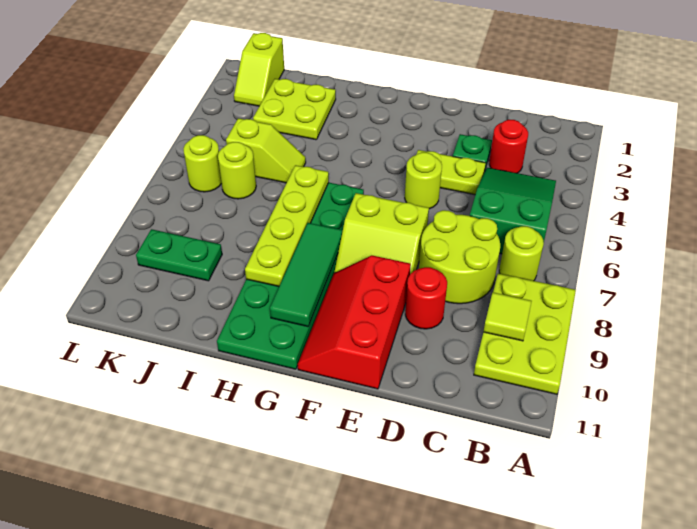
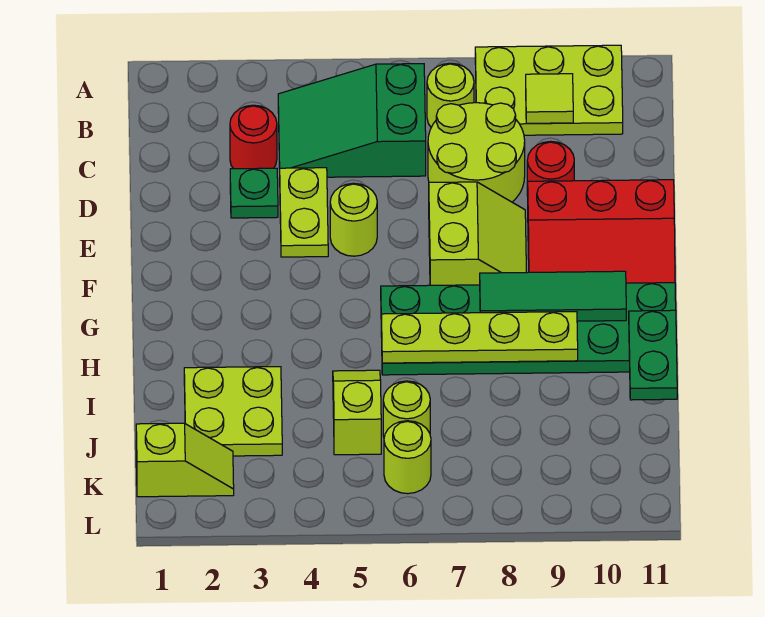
green 1x2 plate [136,229,222,281] -> green 1x2 plate moved to [629,310,677,400]

